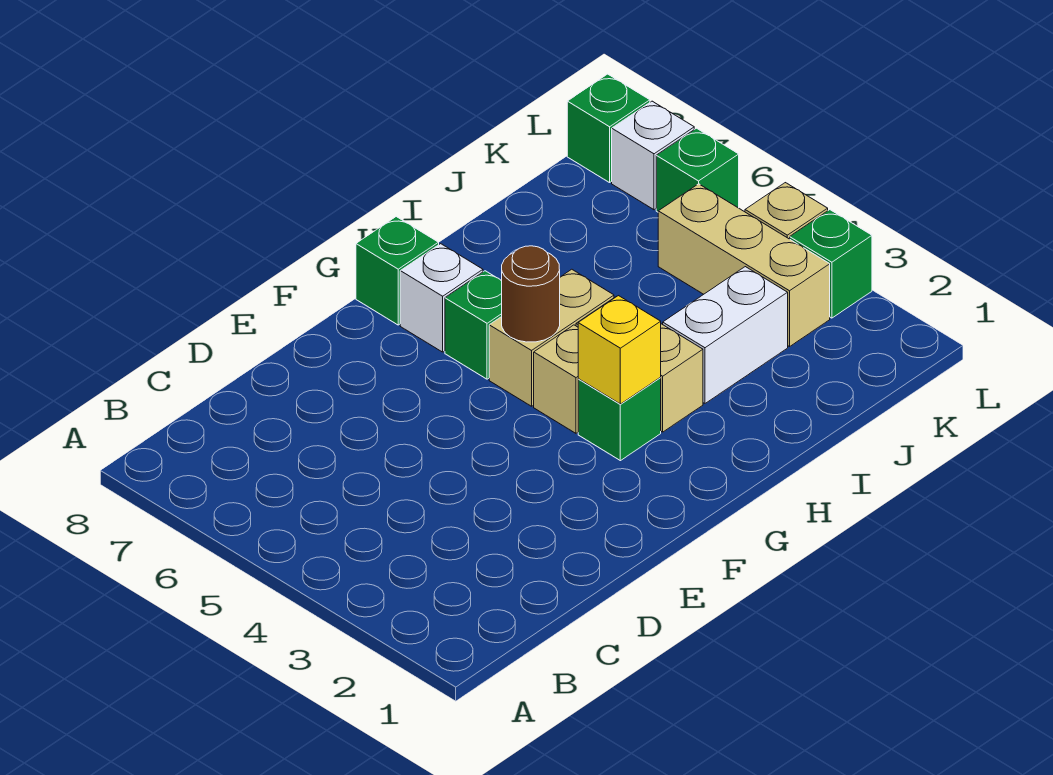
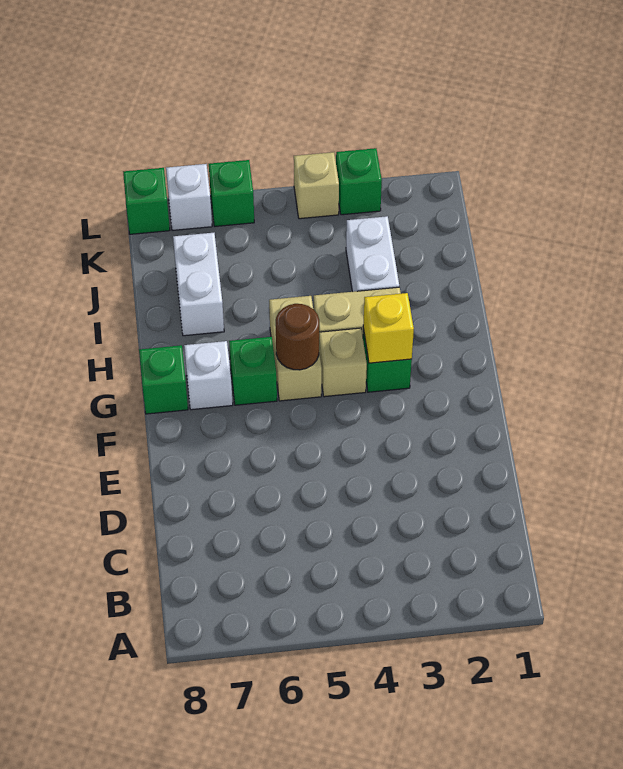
none -> white 1x2 brick [173,233,224,336]
tan 1x3 brick [658,184,830,347] -> none

